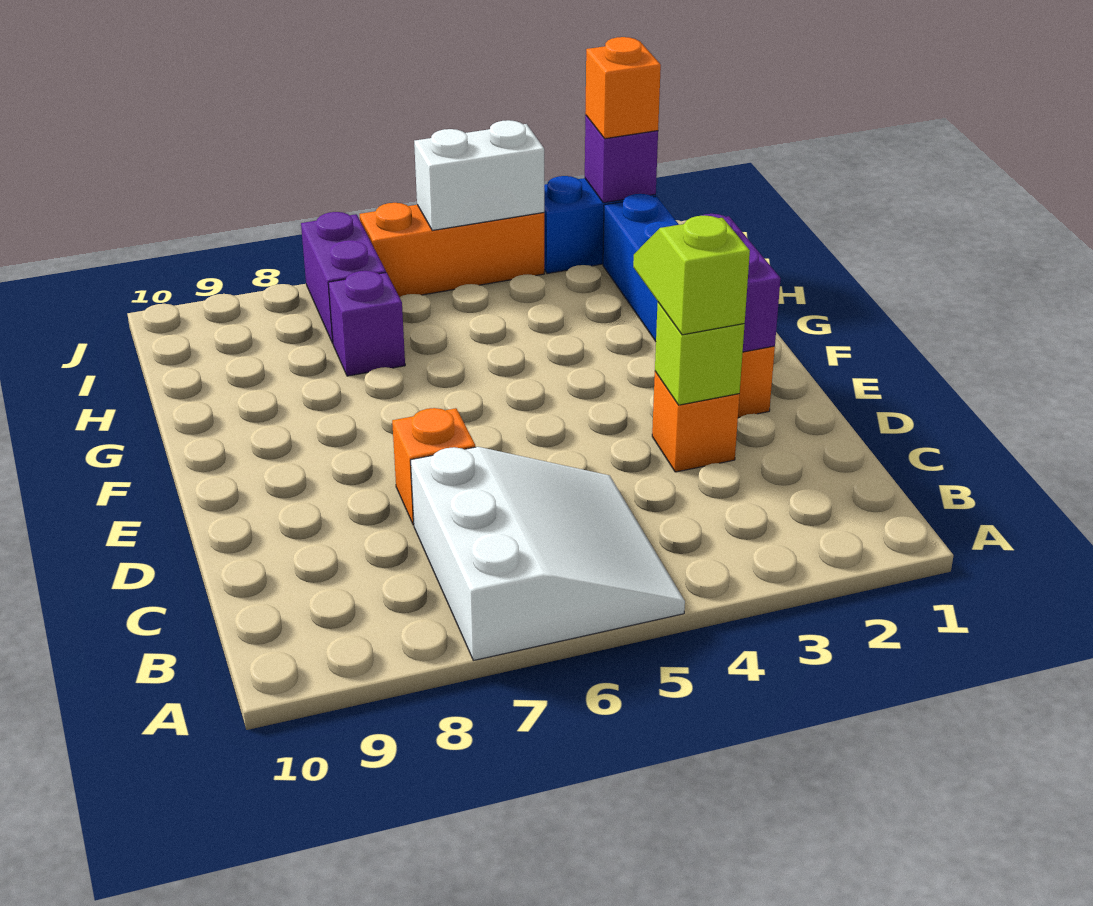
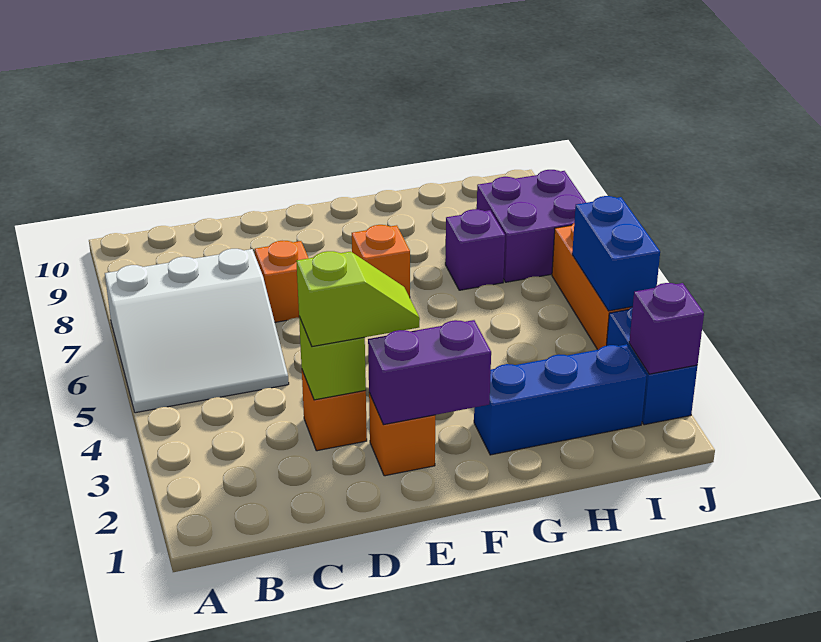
purple 1x2 brick [301,212,386,343] -> purple 2x2 brick [477,170,586,282]
orange 1x1 brick [585,37,661,139] -> orange 1x1 brick moved to [352,225,410,297]
white 1x2 brick [414,120,544,230] -> blue 1x2 brick [572,196,660,311]

